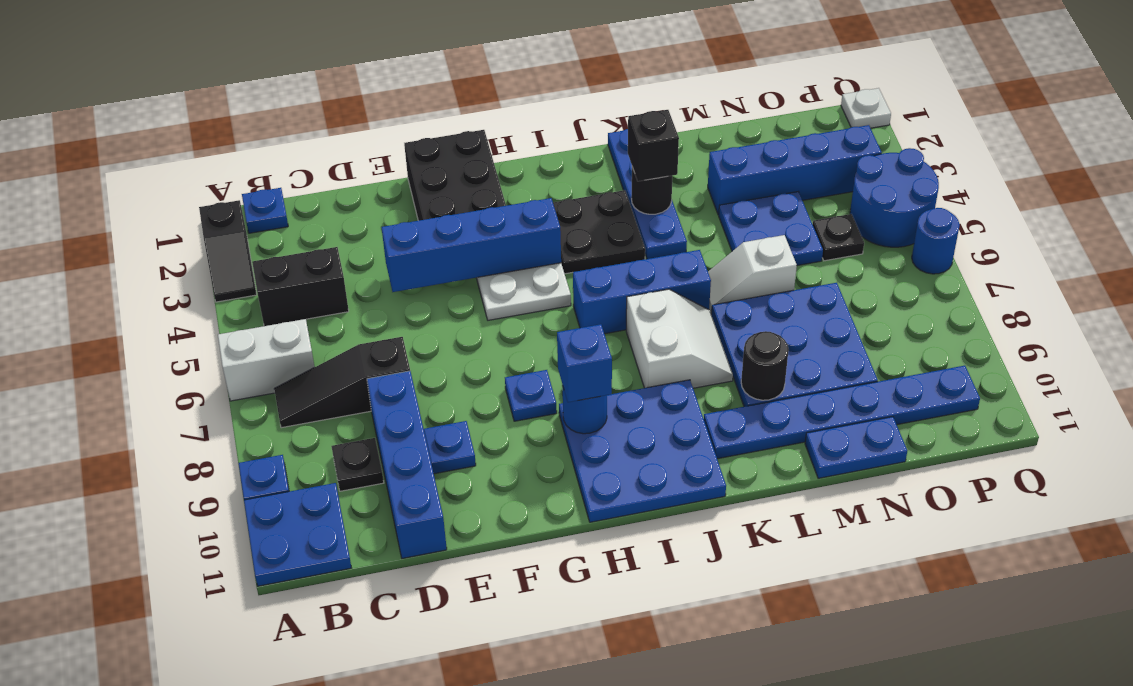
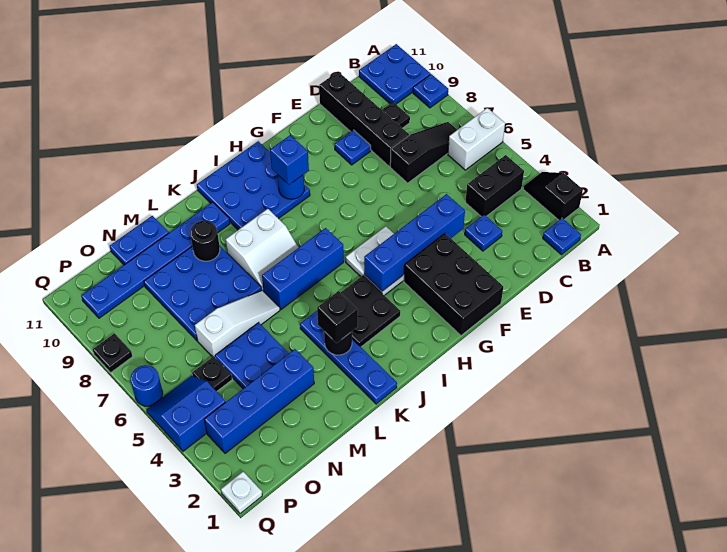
blue 1x4 brick [367,371,447,558] -> black 1x4 brick [319,72,409,167]
blue 1x1 plate [505,370,557,421] -> blue 1x1 plate moved to [465,215,502,251]
white 2x2 slope [626,289,733,388] -> white 2x2 slope turned to [226,209,299,291]
white 1x2 slope [708,235,797,314] -> white 1x3 slope [195,290,280,357]
blue 2x2 round brick [850,148,939,247] -> blue 2x2 slope [147,376,226,451]
none -> black 1x1 plate [93,334,133,372]

